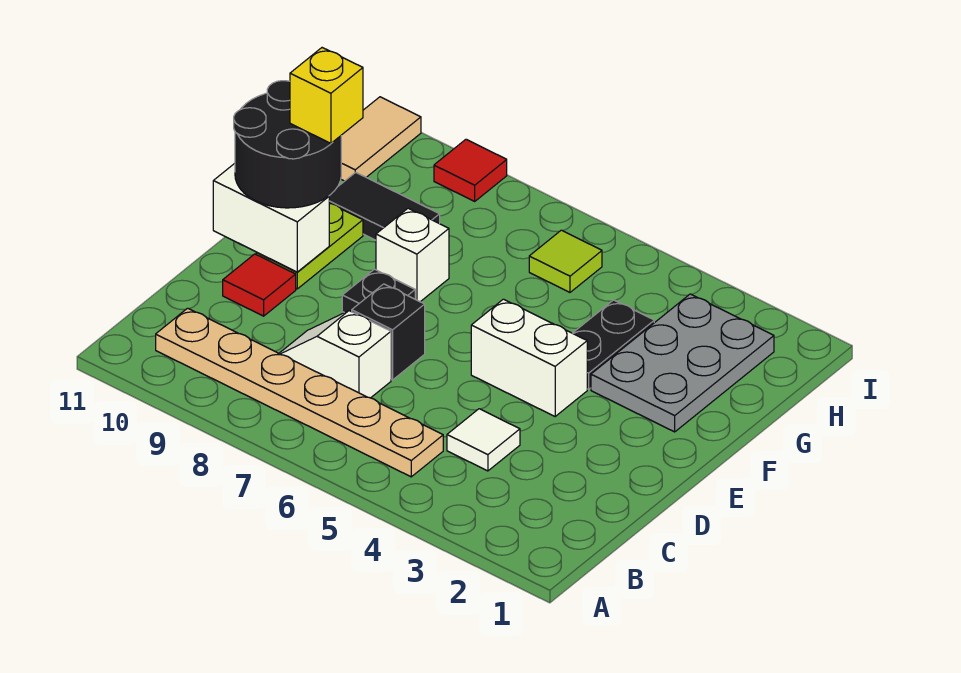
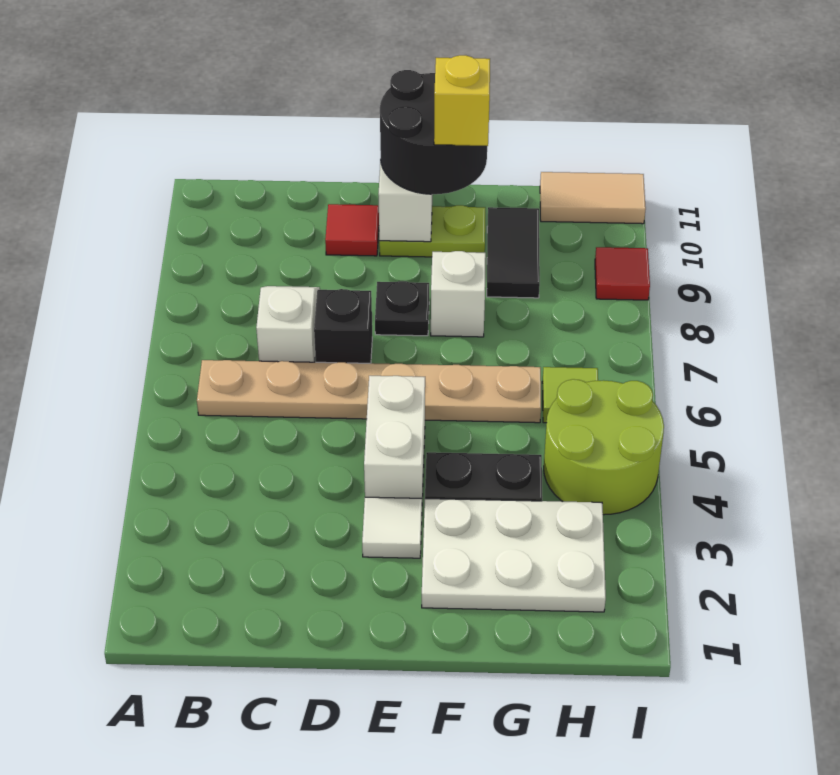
tan 1x6 plate [156,308,443,477] -> tan 1x6 plate turned to [197,360,541,423]
white 1x1 tile [447,409,520,471] -> white 1x1 tile moved to [362,497,422,558]
grey 2x3 plate [591,294,774,432] -> white 2x3 plate [422,499,606,612]
none -> lime 2x2 round brick [544,379,664,515]

